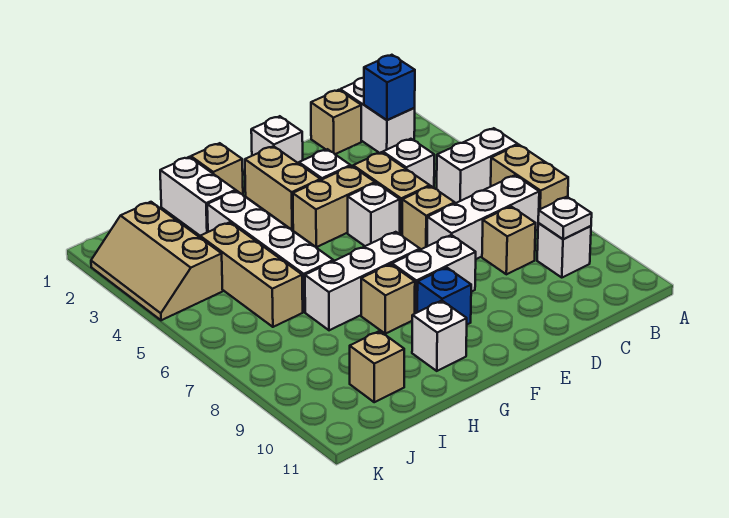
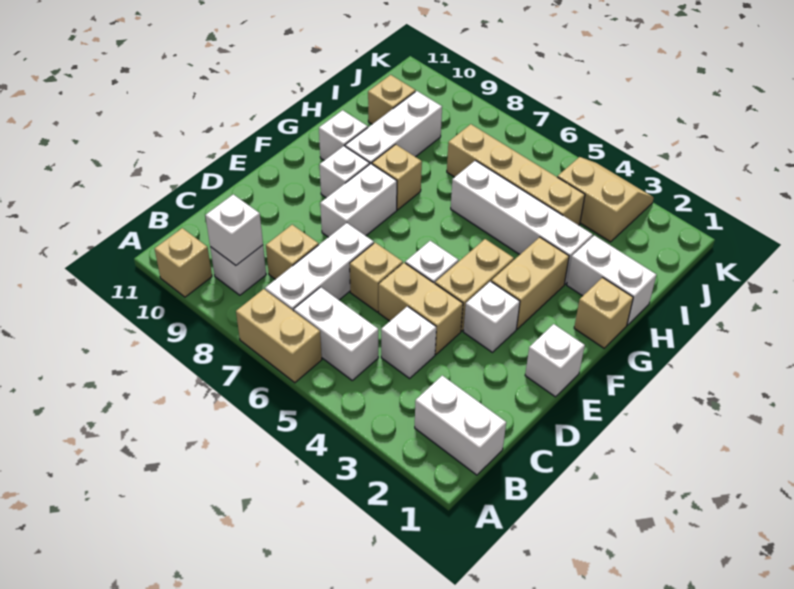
white 1x2 brick [437,128,518,203] -> white 1x2 brick turned to [294,287,378,380]
blue 1x1 brick [364,55,415,120] -> none
white 1x1 plate [538,197,592,239] -> white 1x1 brick [205,194,263,265]
tan 1x1 brick [311,90,361,154] -> tan 1x1 brick moved to [155,228,212,297]
tan 1x2 brick [245,146,321,230] -> tan 1x2 brick turned to [491,237,569,329]
white 1x3 brick [305,232,420,330] -> white 1x3 brick moved to [345,91,442,164]
blue 1x1 brick [417,267,471,324] -> white 1x1 brick [320,146,370,198]
tan 1x3 brick [200,222,303,327] -> tan 1x4 brick [447,124,585,225]
tan 2x3 slope [91,202,223,320] -> tan 2x2 slope [558,157,654,242]

